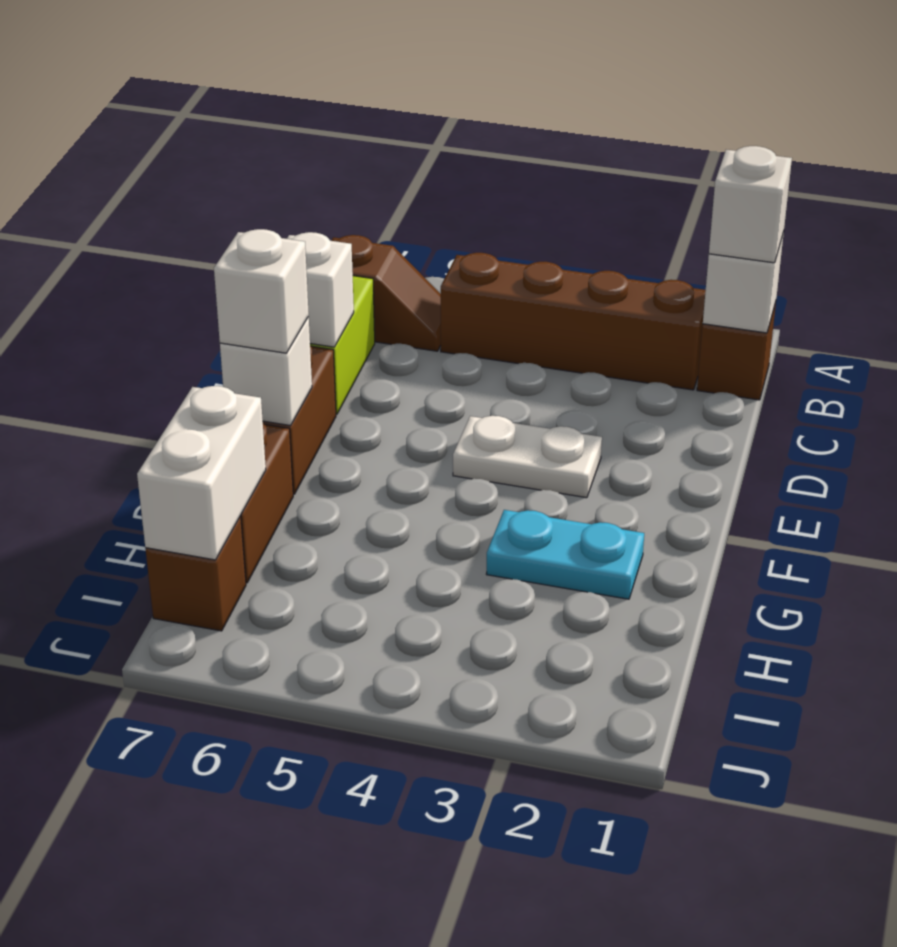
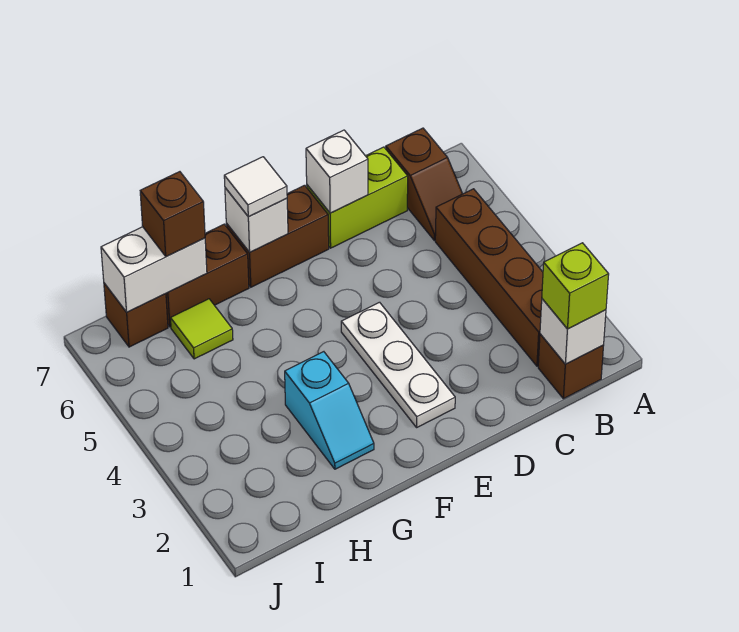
white 1x1 brick [709,146,792,263] -> lime 1x1 brick [542,243,609,329]
white 1x2 plate [453,416,602,498] -> white 1x3 plate [341,302,455,427]
white 1x1 brick [214,229,309,353] -> white 1x1 tile [224,157,287,217]
cyan 1x2 plate [487,510,644,599] -> cyan 1x2 slope [285,352,374,469]
none -> lime 1x1 tile [171,299,233,359]
none -> brown 1x1 brick [140,172,205,257]

